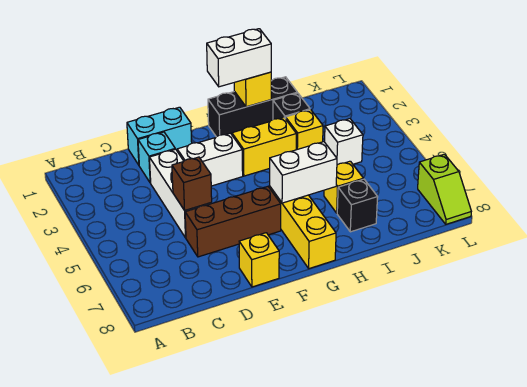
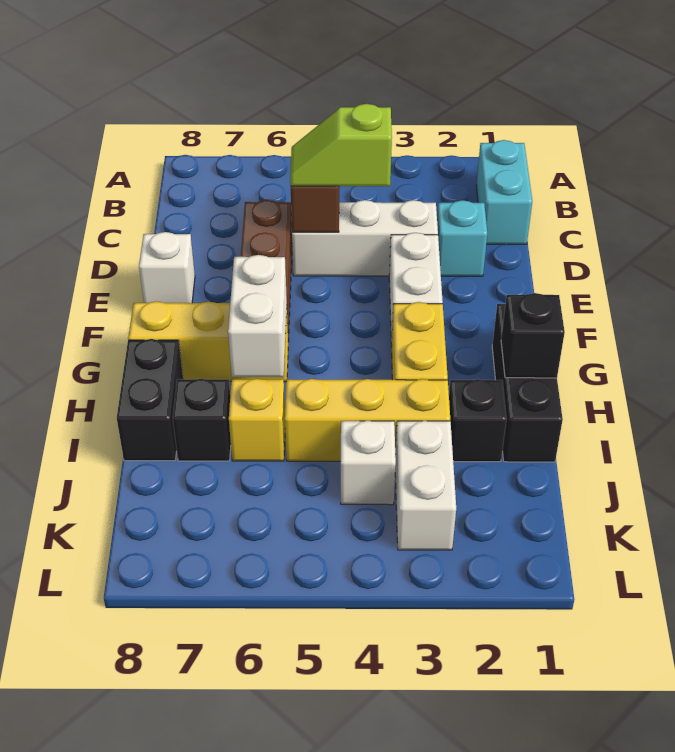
cyan 1x2 brick [127,107,192,165] -> cyan 1x2 brick moved to [476,140,532,244]
yellow 1x1 brick [239,233,279,287] -> white 1x1 brick [139,232,195,303]
white 1x2 brick [207,29,271,87] -> white 1x2 brick moved to [395,421,456,550]
yellow 1x1 brick [234,72,271,107] -> black 1x1 brick [501,293,565,378]
none -> black 1x2 brick [117,339,183,461]
yellow 1x1 brick [286,110,323,150] -> yellow 1x3 brick [285,379,450,461]
lime 1x2 slope [418,154,471,224] -> lime 1x2 slope moved to [290,104,392,186]

